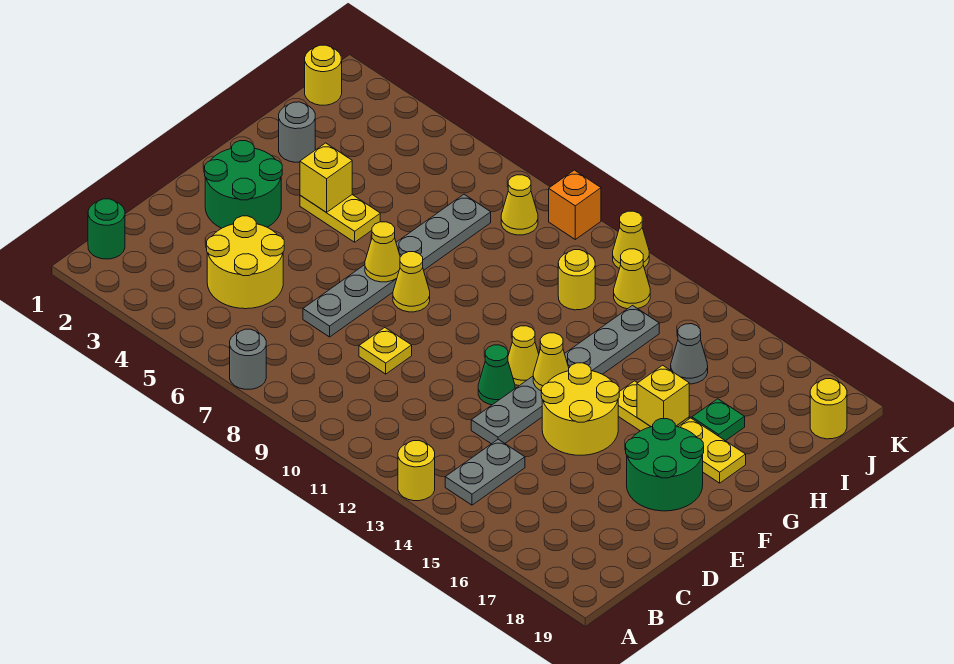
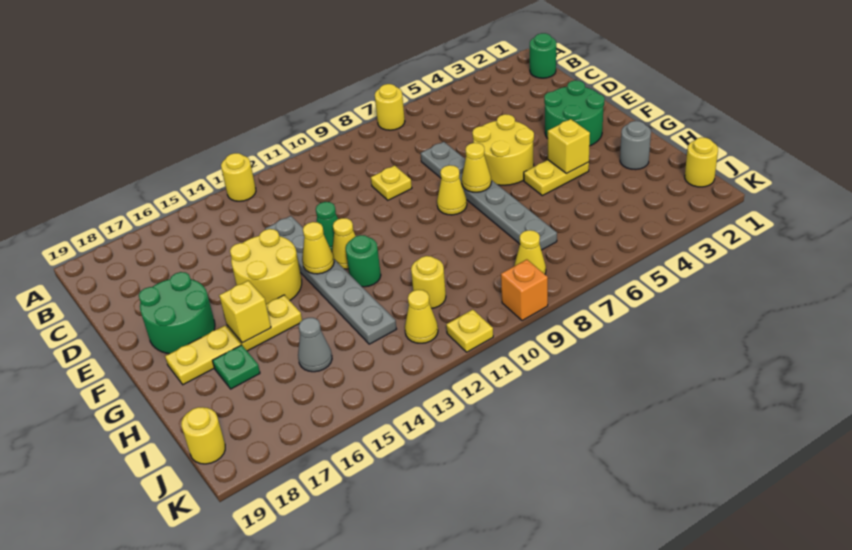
grey 1x1 round brick [230,329,266,389] -> yellow 1x1 round brick [375,84,405,130]
grey 1x2 plate [445,439,525,505] -> none
yellow 2x2 round brick [206,216,284,309] -> yellow 2x2 round brick moved to [472,114,534,185]
none -> green 1x1 round brick [346,235,381,287]
yellow 1x1 cone [613,211,649,269] -> yellow 1x1 plate [446,310,493,352]

